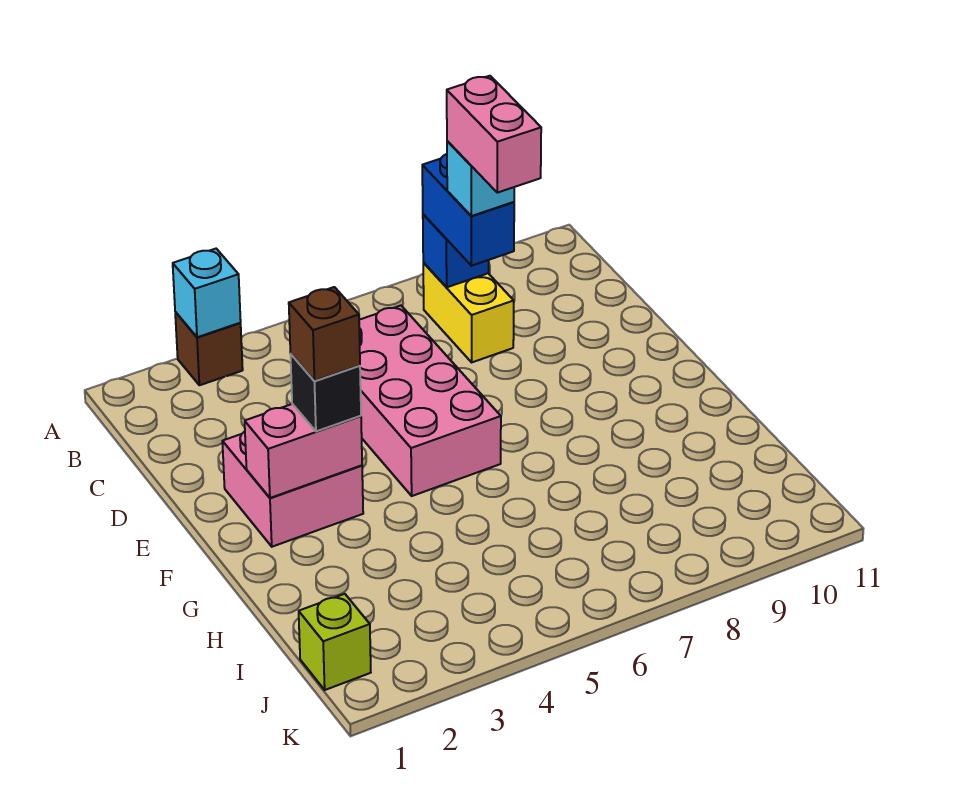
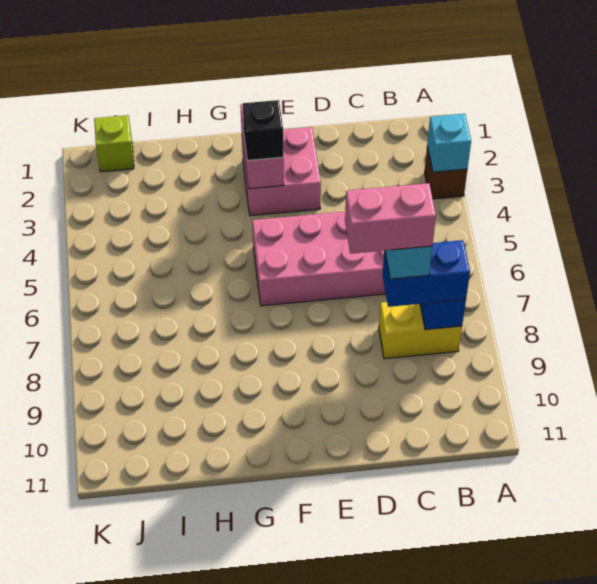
brown 1x1 brick [289,287,360,381] -> none

